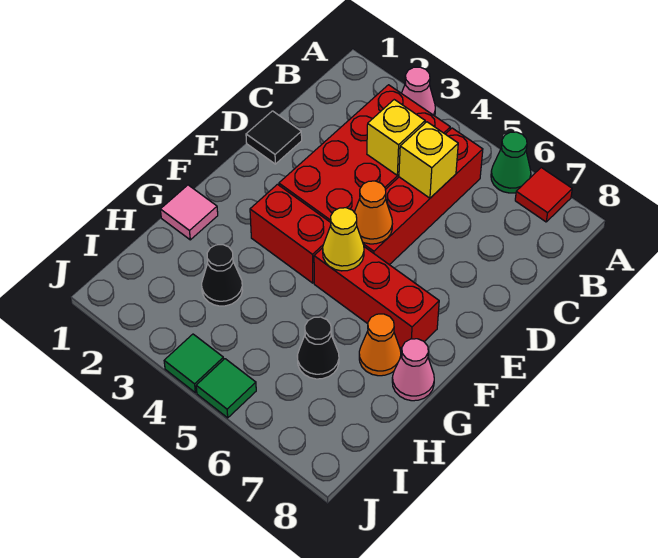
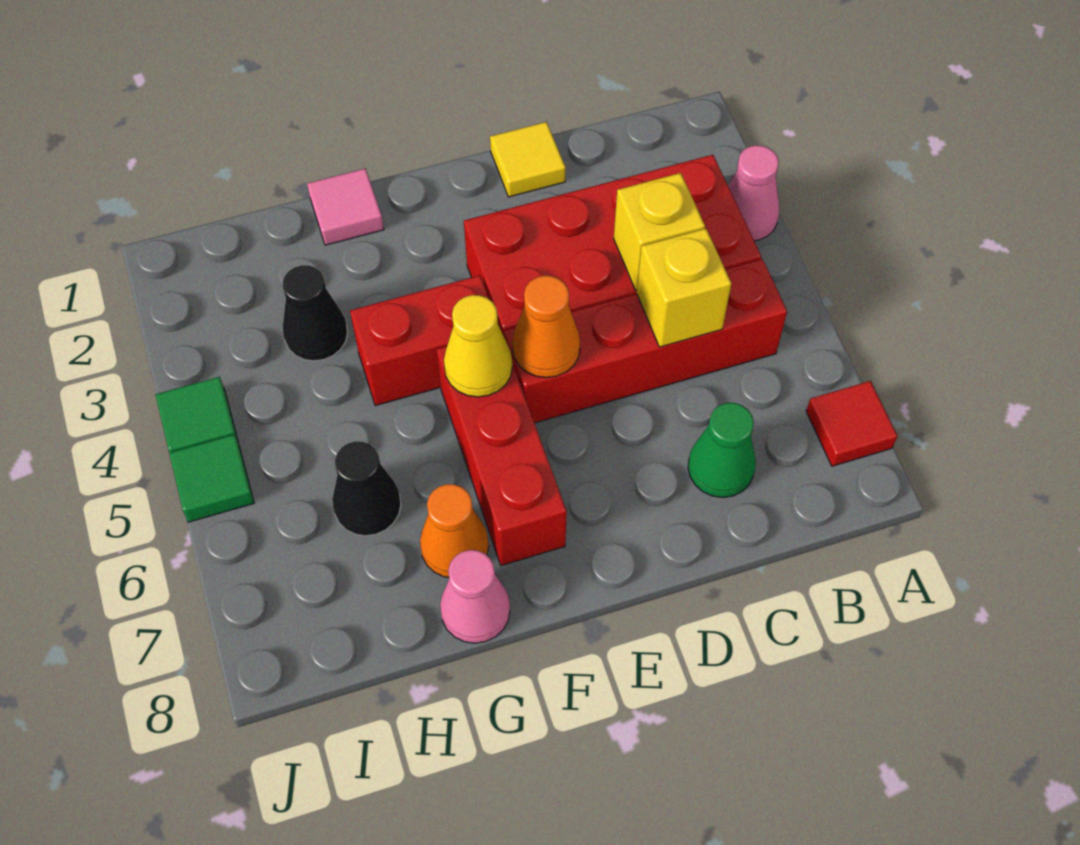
green 1x1 cone [491,132,531,193] -> green 1x1 cone moved to [688,403,756,497]
black 1x1 tile [246,111,302,164] -> yellow 1x1 tile [490,122,566,197]
red 1x2 brick [250,184,331,283] -> red 1x2 brick turned to [350,275,489,406]

